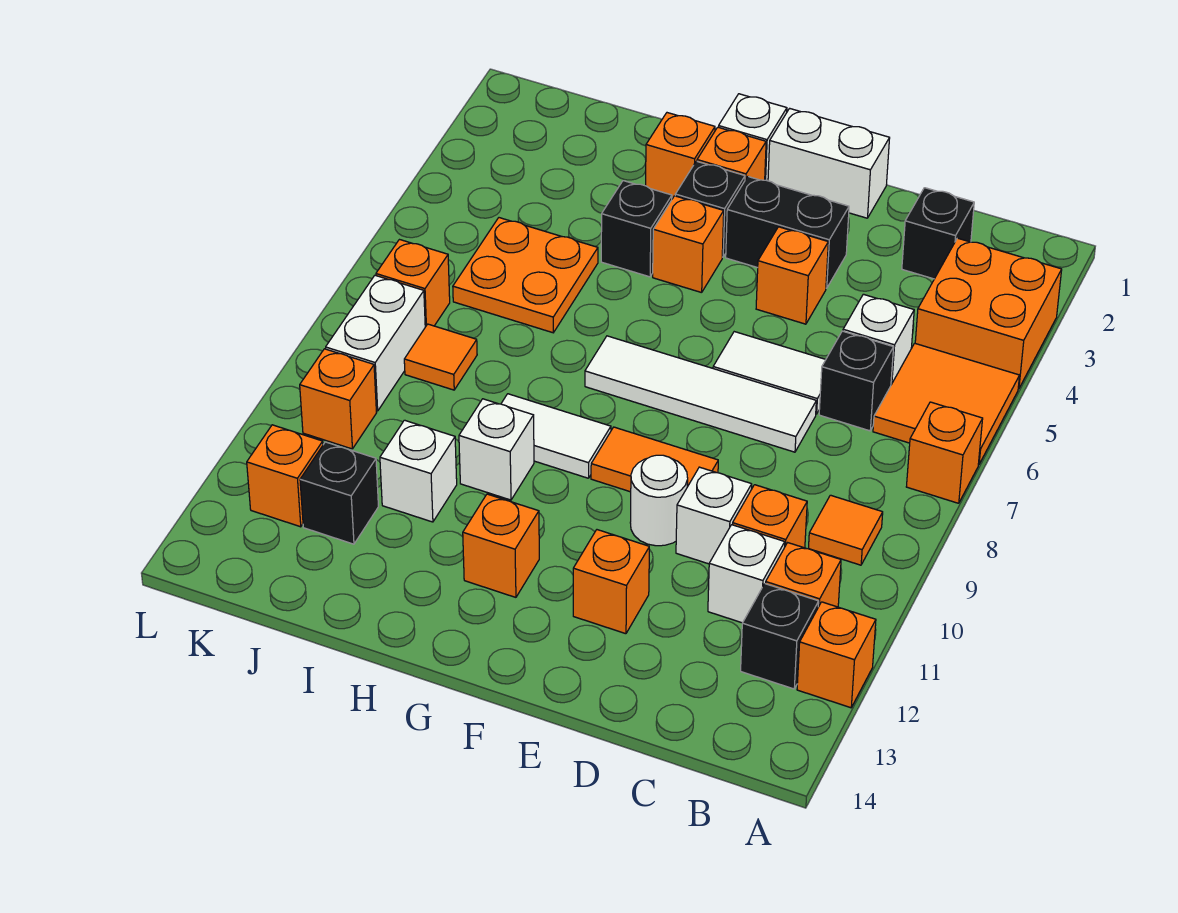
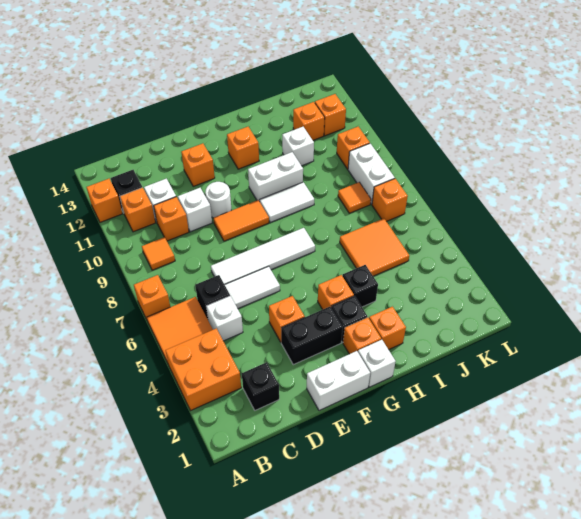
white 1x1 brick [459,399,534,500] -> white 1x2 brick [248,152,303,201]
orange 2x2 plate [453,218,598,333] -> orange 2x2 tile [340,218,409,276]
black 1x1 brick [300,442,378,544] -> orange 1x1 brick [293,102,325,140]

